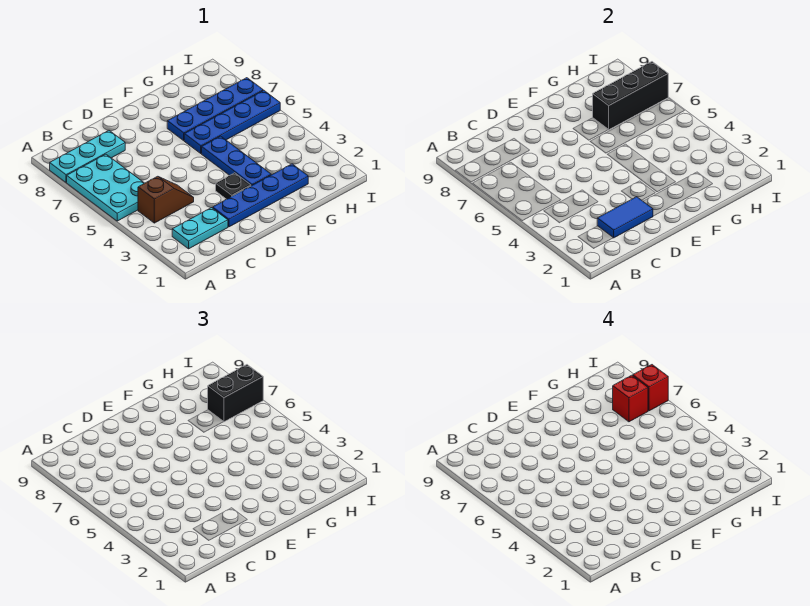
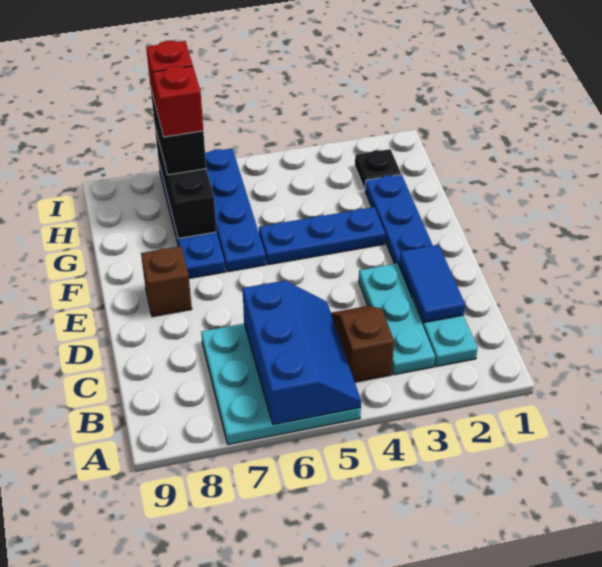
cyan 2x3 plate [67,154,144,221] -> cyan 3x3 plate [201,324,361,445]
none -> blue 2x3 slope [242,281,361,425]
cyan 1x3 plate [50,130,125,182] -> cyan 1x3 plate moved to [359,264,435,375]
black 1x1 plate [216,173,251,199] -> black 1x1 plate moved to [355,149,401,190]
none -> brown 1x1 brick [141,246,192,317]

